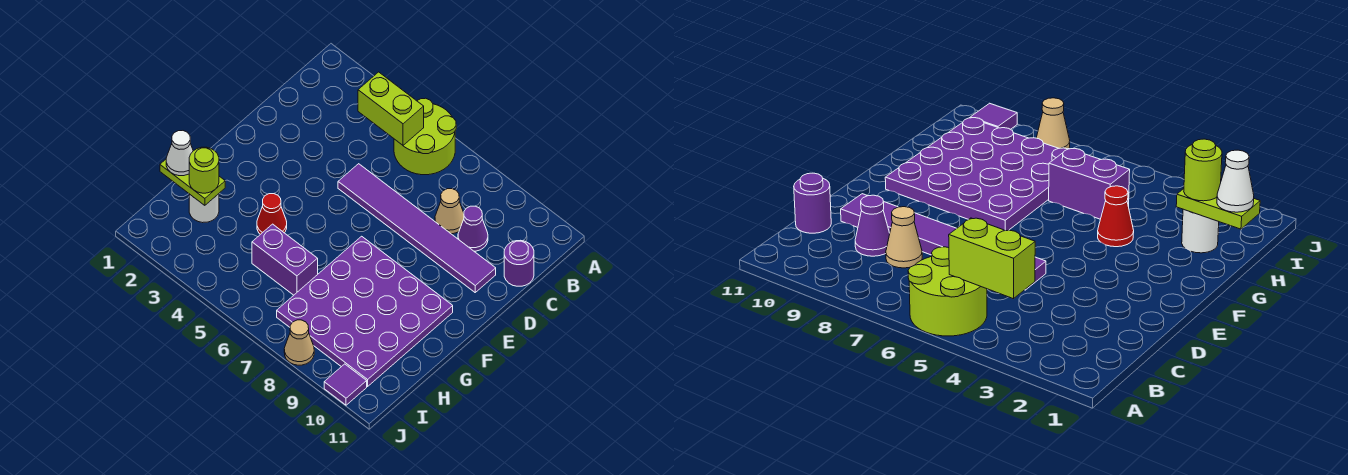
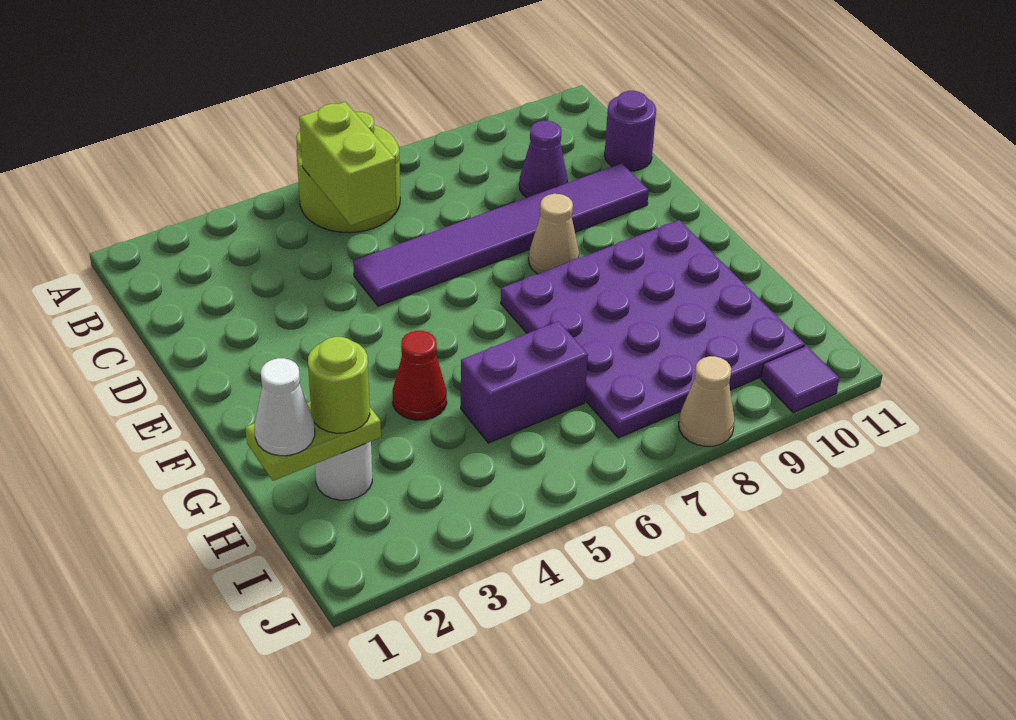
lime 1x2 brick [358,72,424,145] -> lime 1x2 brick turned to [299,102,396,225]
tan 1x1 cone [435,189,464,234] -> tan 1x1 cone moved to [529,194,579,274]

